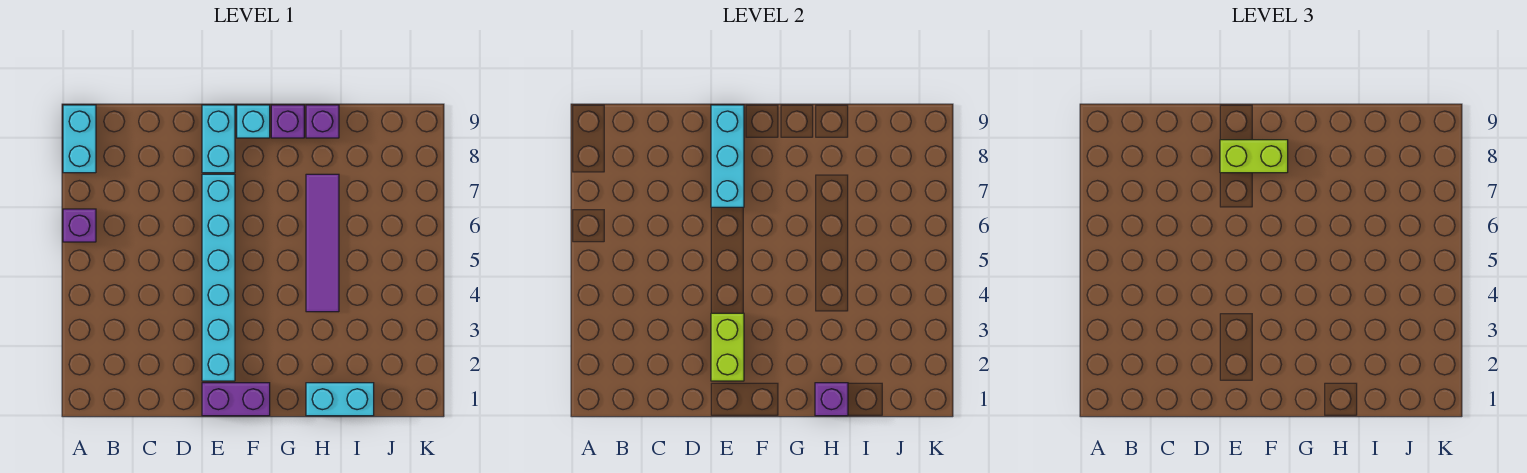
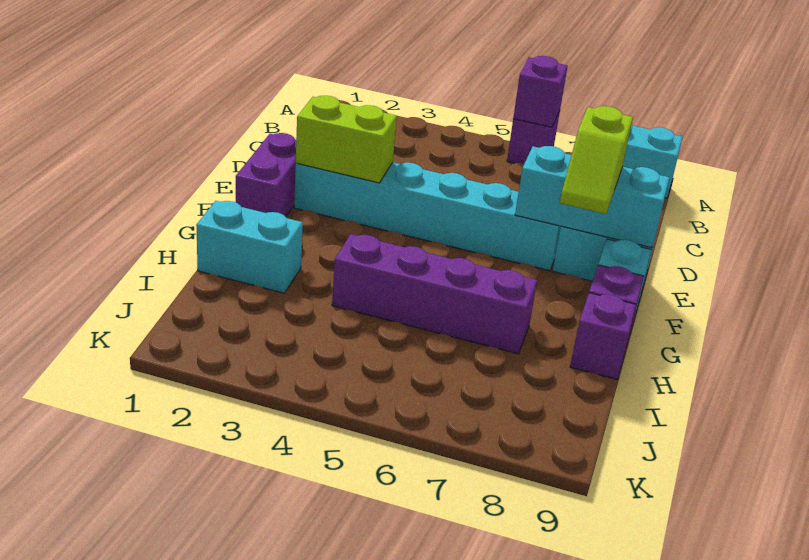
lime 1x2 brick [1220,140,1288,173] -> lime 1x2 slope [560,106,633,214]
cyan 1x2 brick [306,383,374,416] -> cyan 1x2 brick turned to [196,201,303,293]
purple 1x1 brick [815,383,848,416] -> purple 1x1 brick moved to [513,56,568,127]
purple 1x4 tile [306,174,339,312] -> purple 1x4 brick [332,234,537,354]

